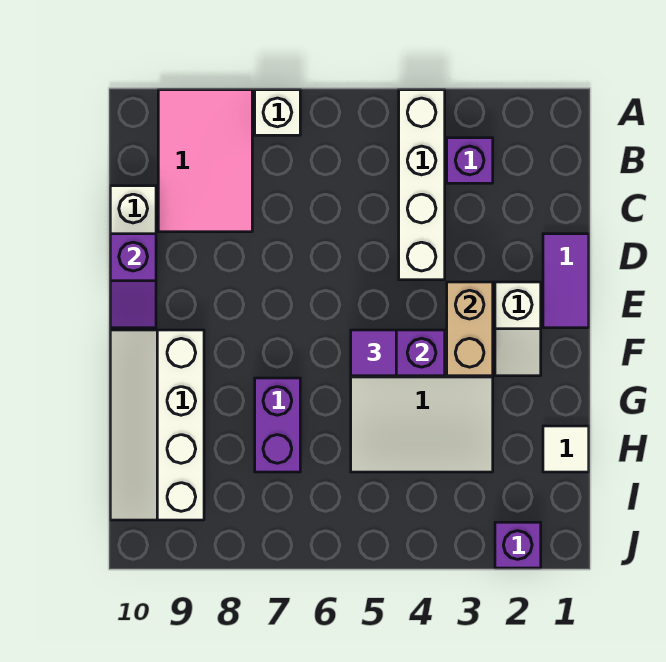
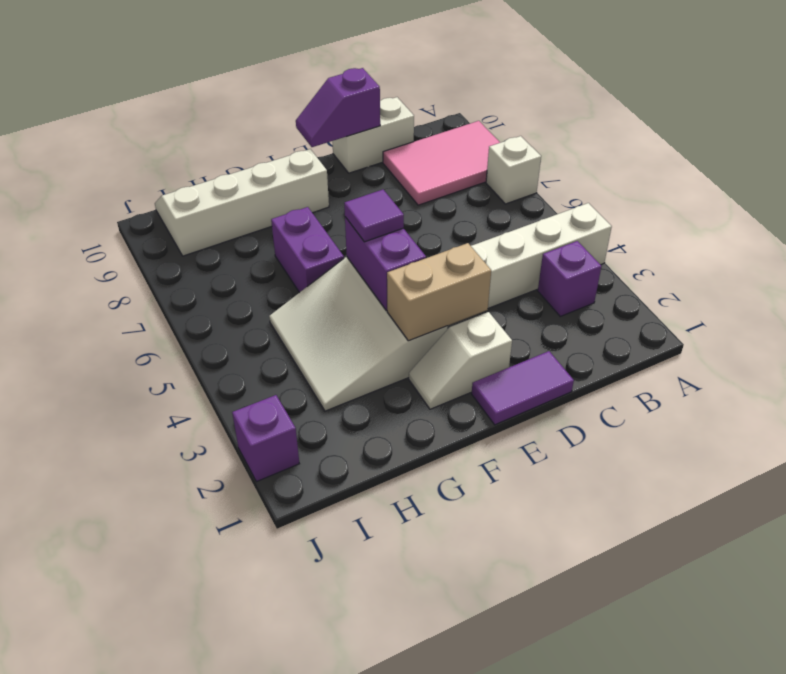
purple 1x2 brick [255,378,300,472] -> purple 1x2 brick turned to [271,207,344,293]
white 1x1 tile [543,426,589,472] -> none

